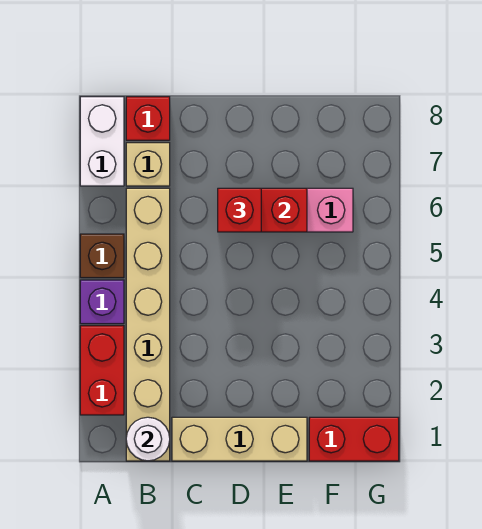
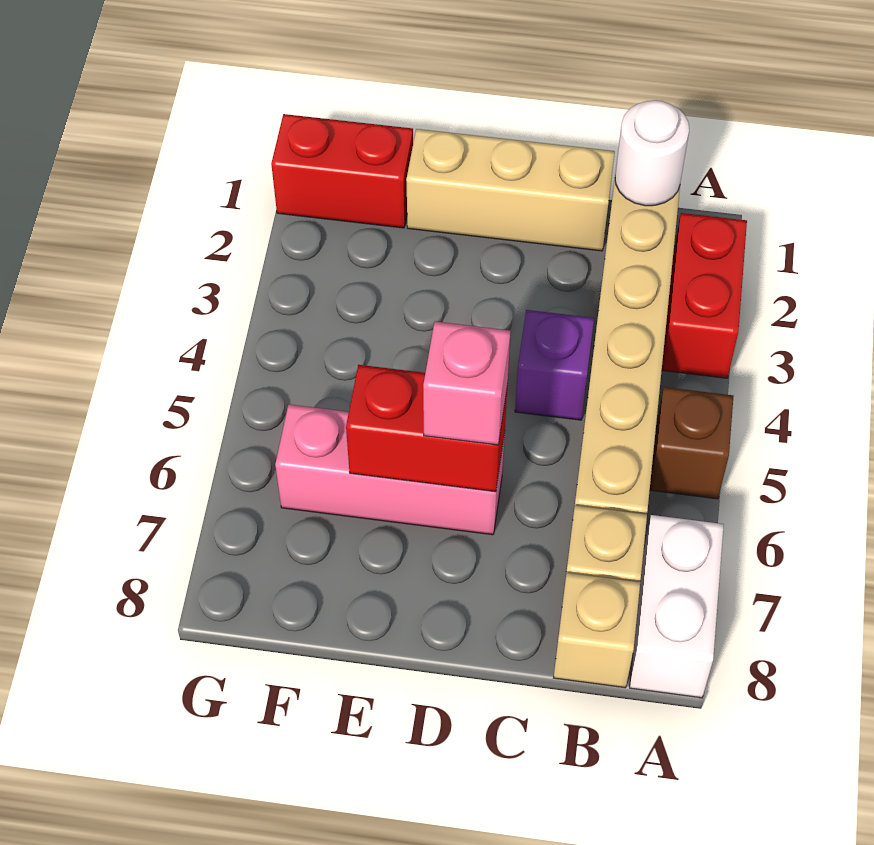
purple 1x1 brick [80,280,124,324] -> purple 1x1 brick moved to [515,310,594,420]
red 1x1 brick [126,97,170,140] -> tan 1x1 brick [554,573,640,688]
red 1x1 brick [218,188,261,232] -> pink 1x1 brick [423,321,511,445]

